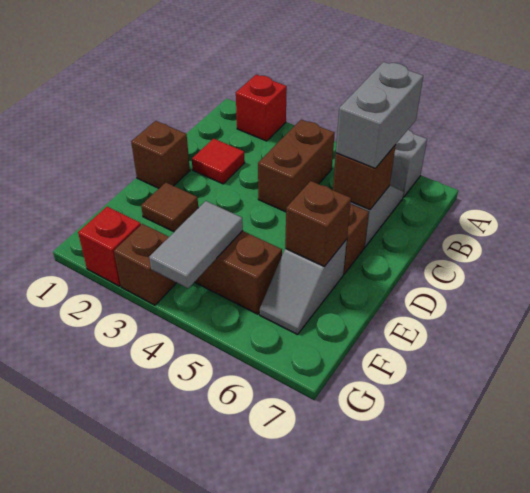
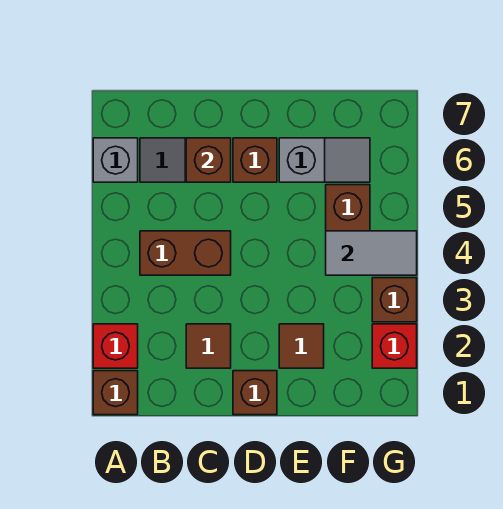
grey 1x2 brick [336,62,423,168] -> none
red 1x1 tile [192,139,245,184] -> brown 1x1 tile [186,324,231,368]
brown 1x1 brick [285,181,351,266] -> brown 1x1 brick moved to [93,371,138,415]

